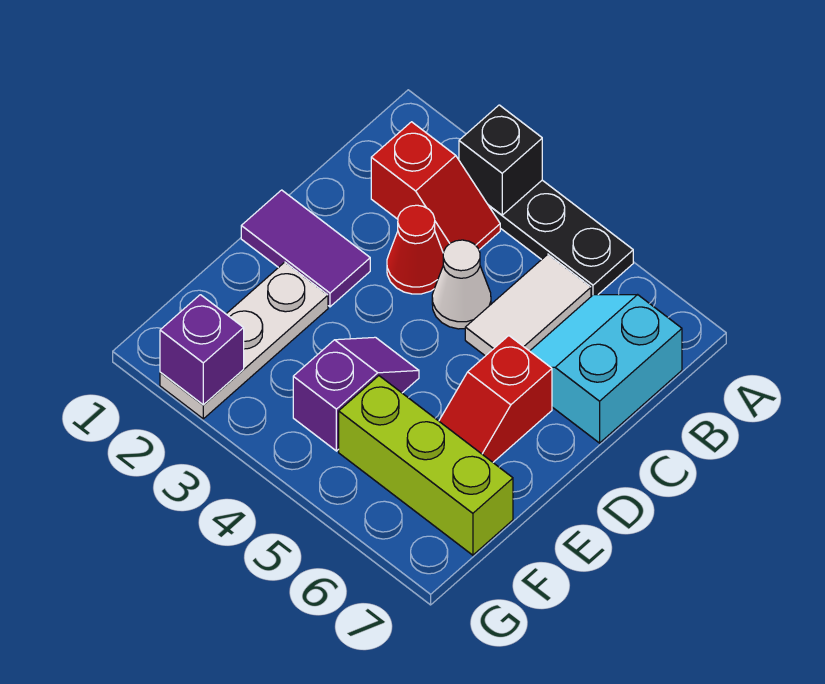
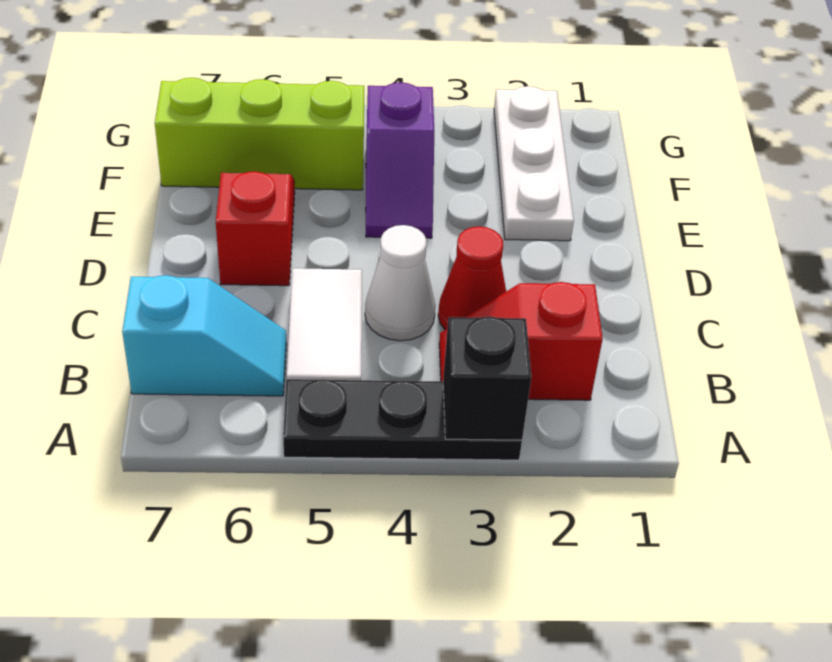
cyan 2x2 slope [530,295,682,443] -> cyan 1x2 slope [122,275,286,396]
purple 1x2 tile [241,190,370,307] -> none
purple 1x1 brick [160,295,244,405] -> none

